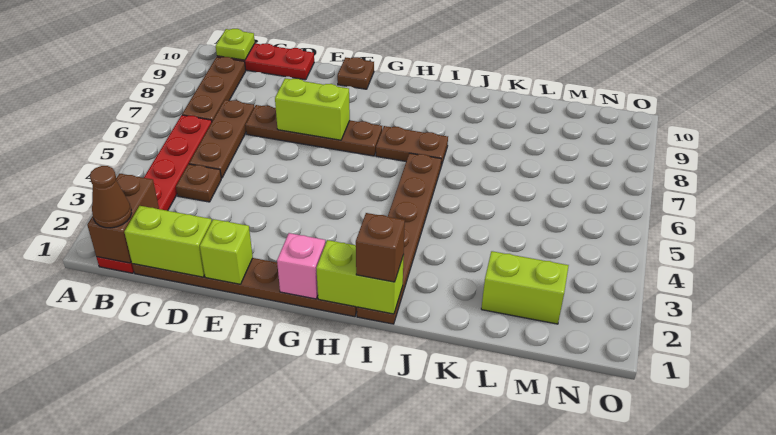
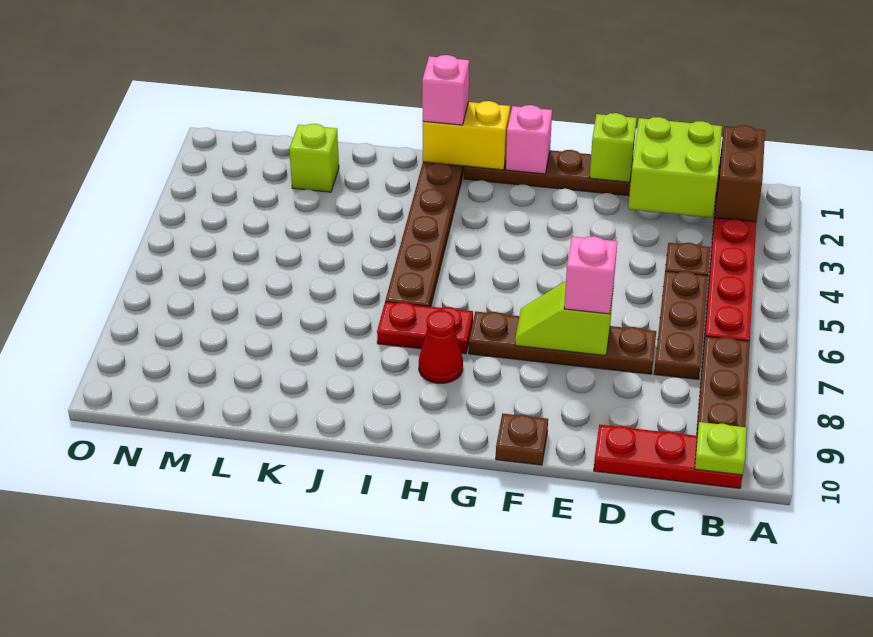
brown 1x1 cone [90,166,132,228] -> none
lime 1x2 brick [124,206,212,277] -> lime 2x2 brick [628,117,722,217]
lime 1x2 brick [275,78,350,140] -> lime 1x2 slope [515,281,613,356]
none -> pink 1x1 brick [564,236,617,314]
lime 1x2 brick [316,240,404,314] -> yellow 1x2 brick [423,101,510,170]
brown 1x2 plate [376,126,448,166] -> red 1x2 plate [377,302,473,354]
none -> red 1x1 cone [419,310,463,383]
brown 1x1 brick [356,213,405,282] -> pink 1x1 brick [422,55,469,125]
lime 1x2 brick [481,251,569,324] -> lime 1x1 brick [289,124,339,192]

